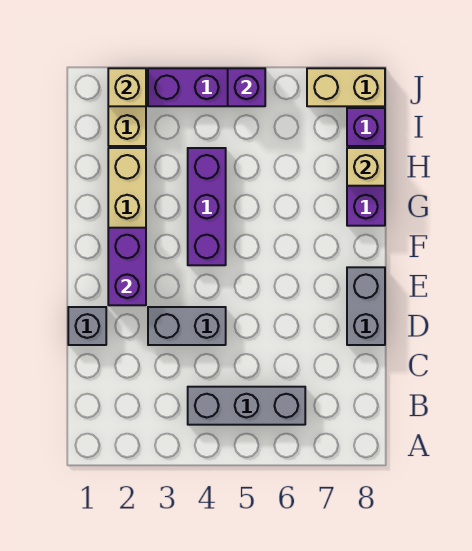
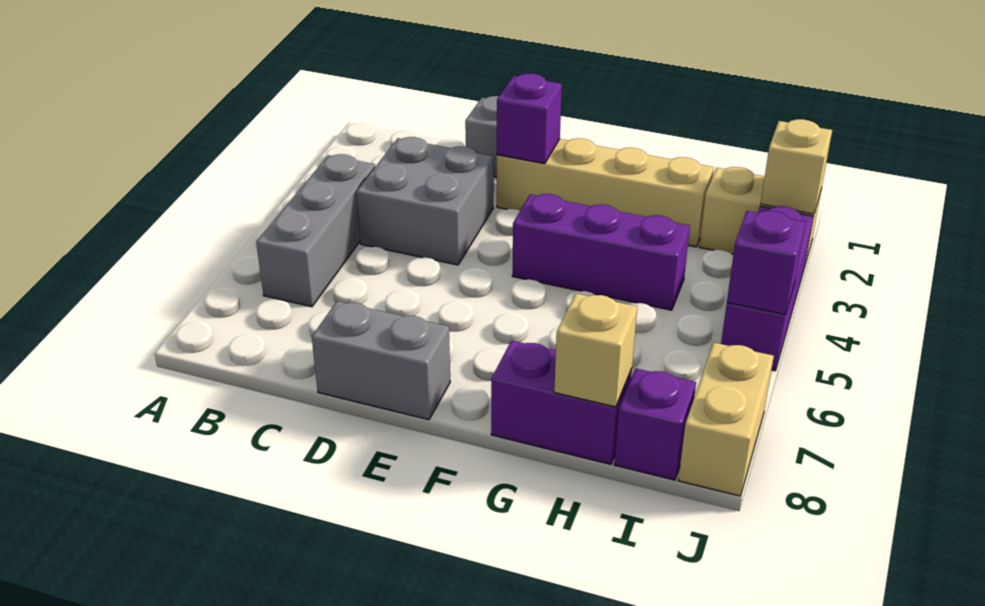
grey 1x2 brick [148,307,226,345] -> grey 2x2 brick [357,137,494,265]
purple 1x2 brick [108,228,146,305] -> purple 1x1 brick [497,73,562,164]

